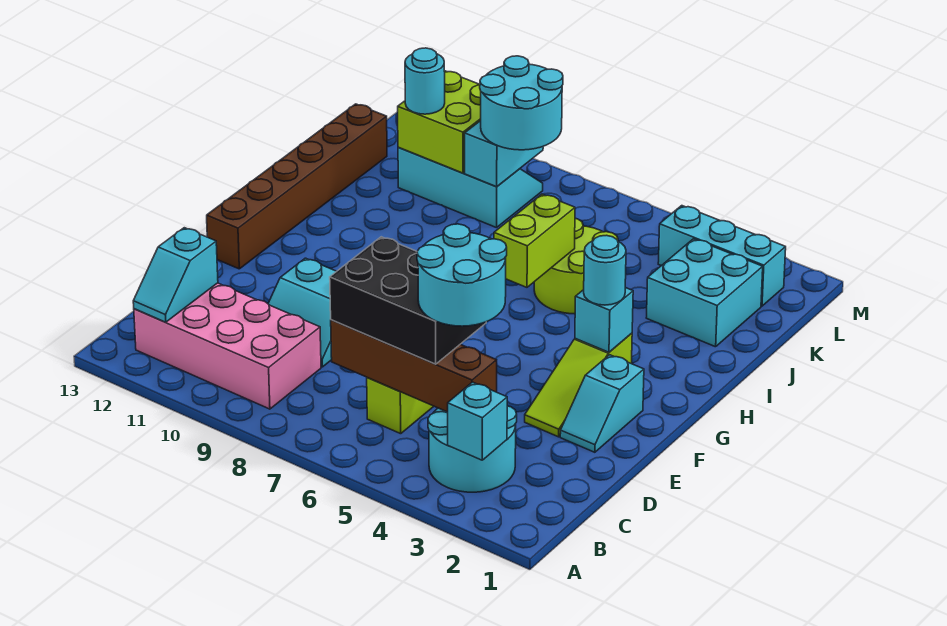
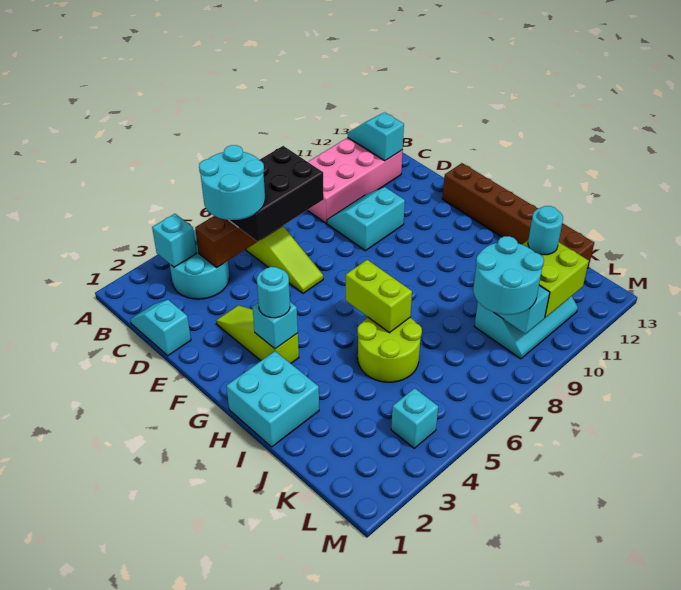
cyan 1x2 slope [560,355,644,452] -> cyan 1x2 slope moved to [130,300,191,356]
cyan 2x2 brick [646,239,763,347] -> cyan 2x2 brick moved to [226,351,319,447]
cyan 1x3 brick [658,206,786,306] -> cyan 1x1 brick [391,388,438,448]

